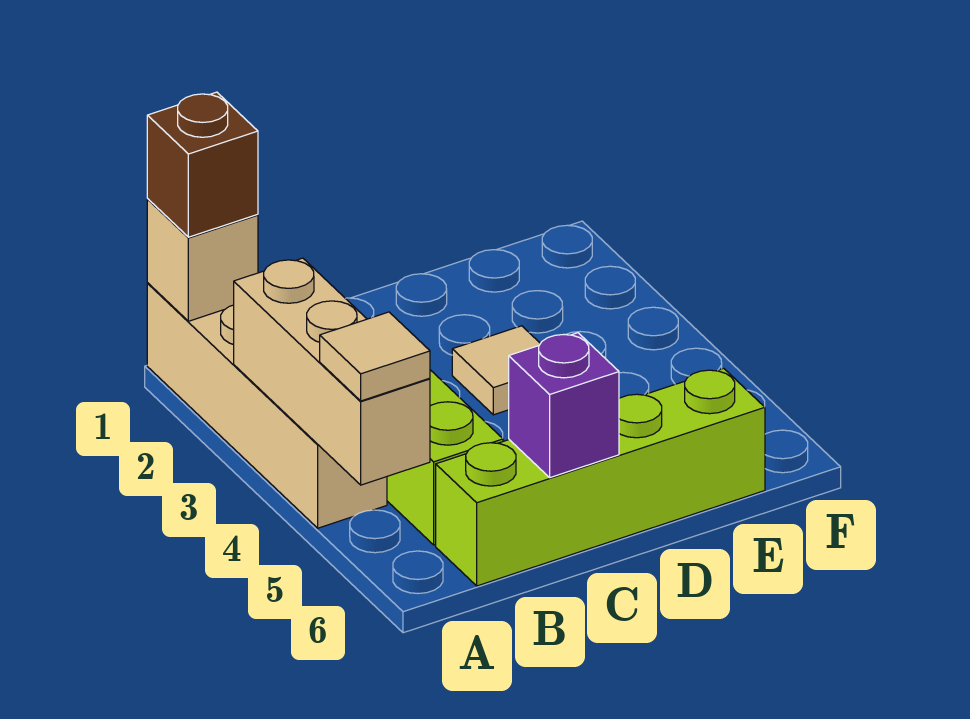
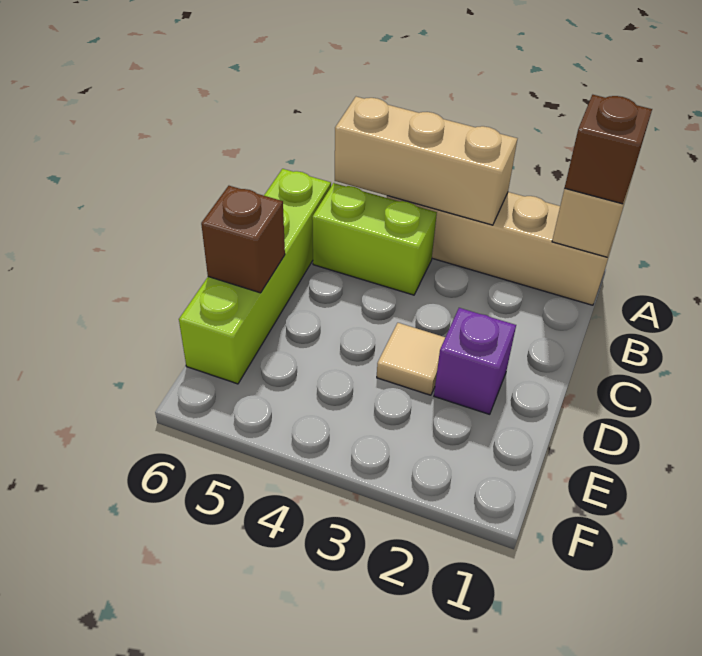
tan 1x1 tile [320,312,430,401] -> none
purple 1x1 brick [509,333,619,478] -> purple 1x1 brick moved to [434,308,516,414]
none -> brown 1x1 brick [201,186,285,293]

